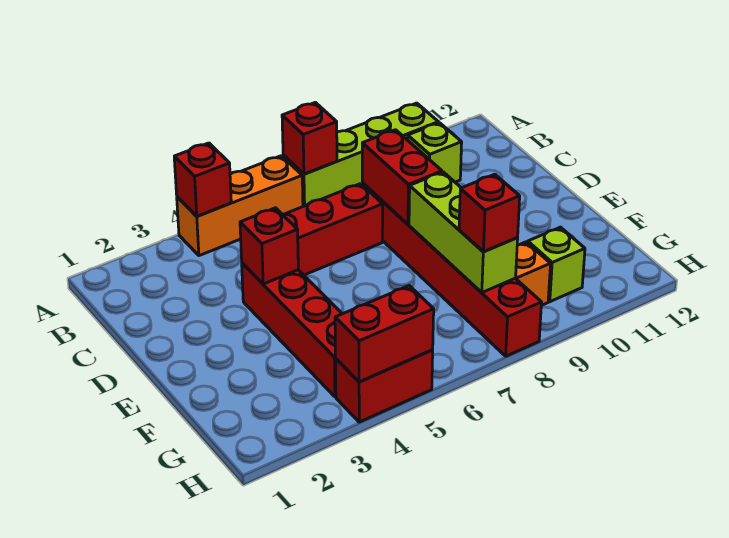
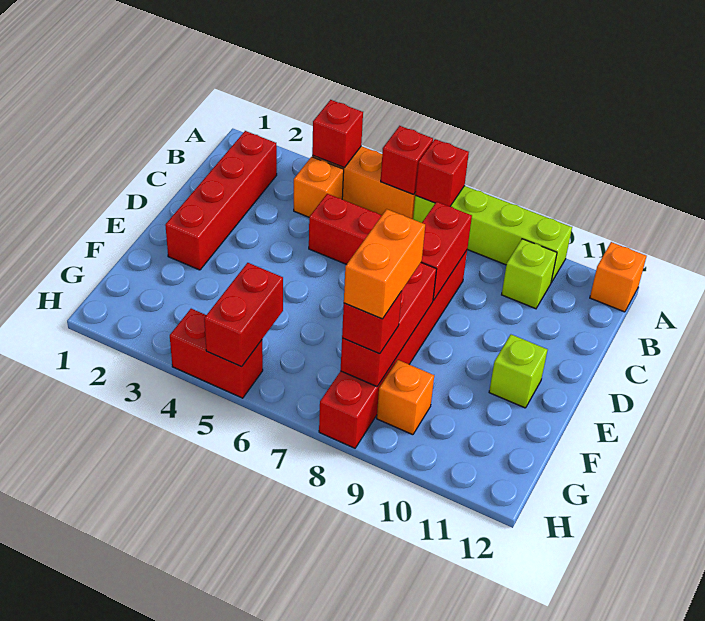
none -> orange 1x1 brick [590,242,646,312]
none -> orange 1x1 brick [294,157,344,217]
red 1x4 brick [242,263,342,397] -> red 1x4 brick moved to [165,131,277,270]
red 1x1 brick [240,208,298,284] -> red 1x1 brick moved to [381,126,433,195]
lime 1x3 brick [409,172,518,292] -> red 1x3 brick [341,263,437,386]
none -> orange 1x2 brick [344,209,425,319]
lime 1x1 brick [528,227,585,302] -> lime 1x1 brick moved to [489,335,548,408]
red 1x2 brick [335,286,434,382] -> red 1x2 brick turned to [204,263,283,367]

